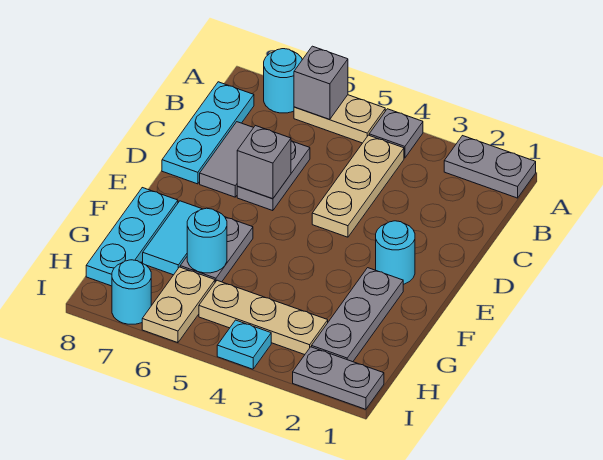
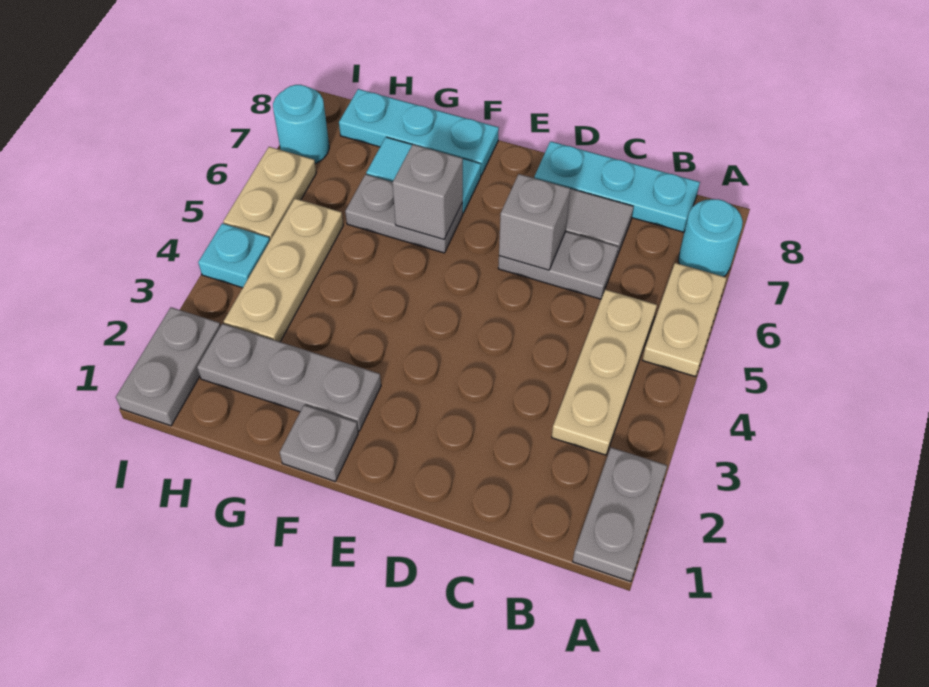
grey 1x1 plate [369,109,423,158] -> grey 1x1 plate moved to [280,405,358,481]
grey 1x1 brick [294,46,348,120] -> grey 1x1 brick moved to [393,144,463,239]
tan 1x3 plate [312,135,404,237] -> tan 1x3 plate turned to [552,290,657,455]
cyan 1x1 round brick [376,221,415,284] -> none
cyan 1x1 round brick [187,208,227,273] -> none
tan 1x2 plate [142,267,215,343] -> tan 1x2 plate turned to [223,147,316,240]

